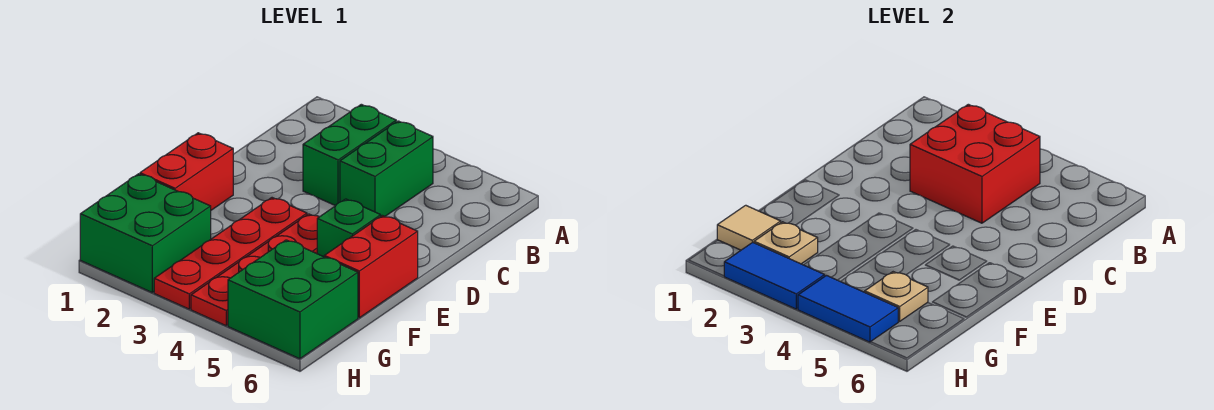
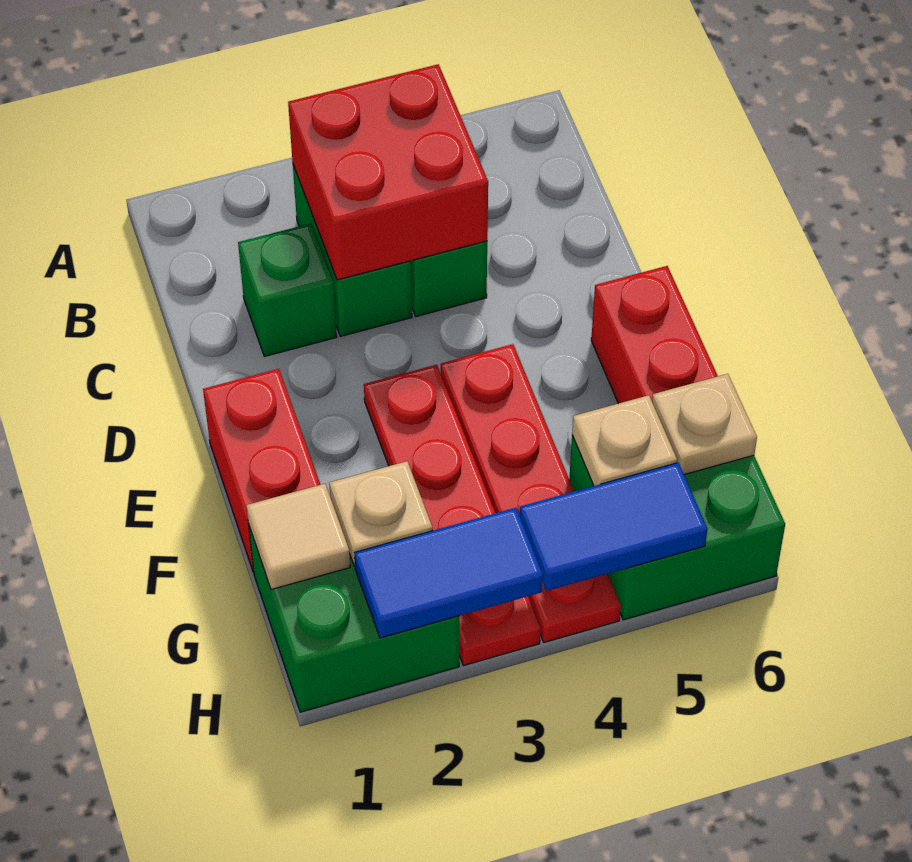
green 1x1 brick [317,199,381,257] -> green 1x1 brick moved to [238,224,337,357]
none -> tan 1x1 plate [652,374,757,475]

